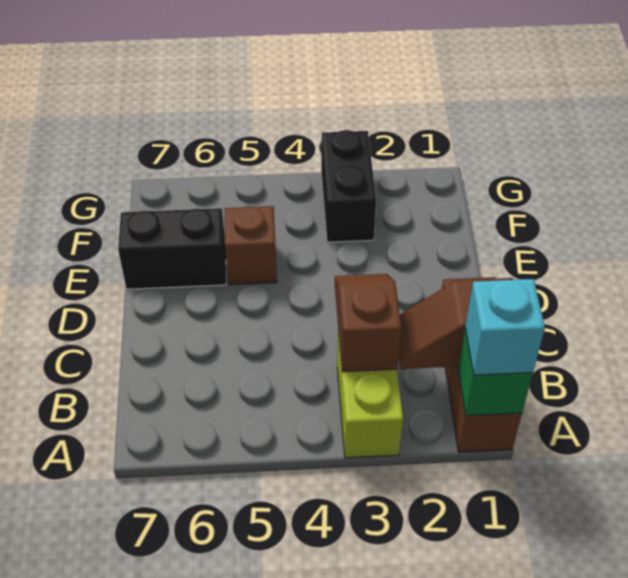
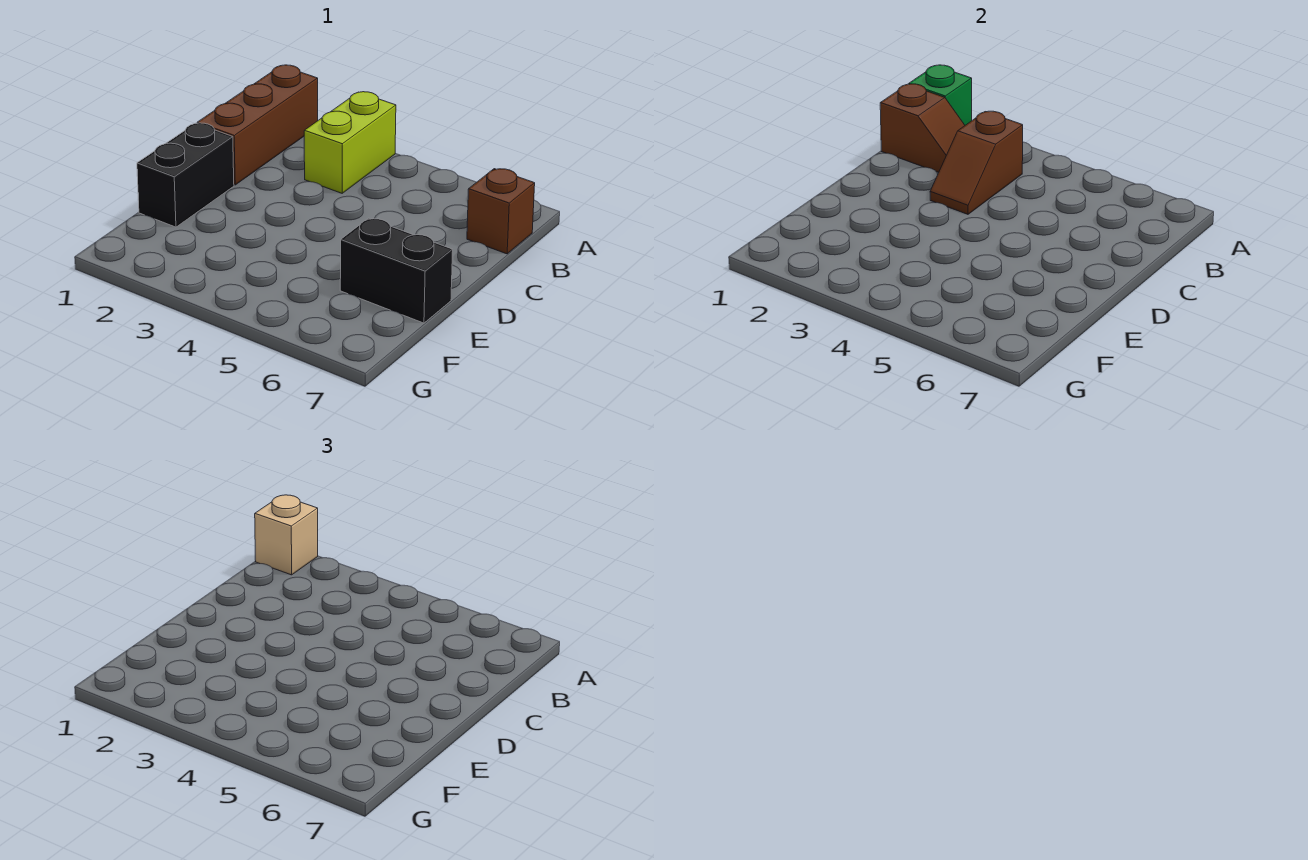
cyan 1x1 brick [465,279,545,375] -> tan 1x1 brick [255,495,318,575]
brown 1x1 brick [225,206,277,285] -> brown 1x1 brick moved to [467,169,535,254]
black 1x2 brick [321,130,376,242] -> black 1x2 brick moved to [137,123,234,227]

